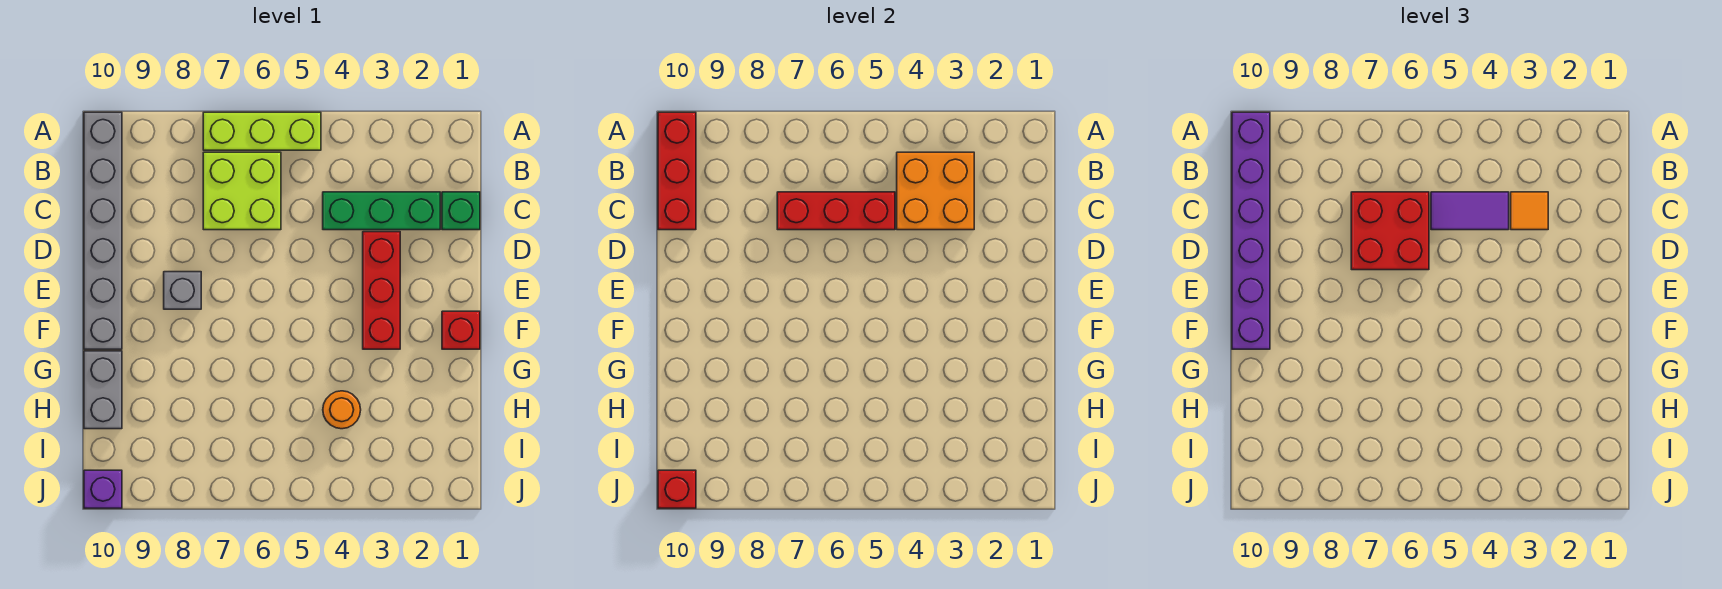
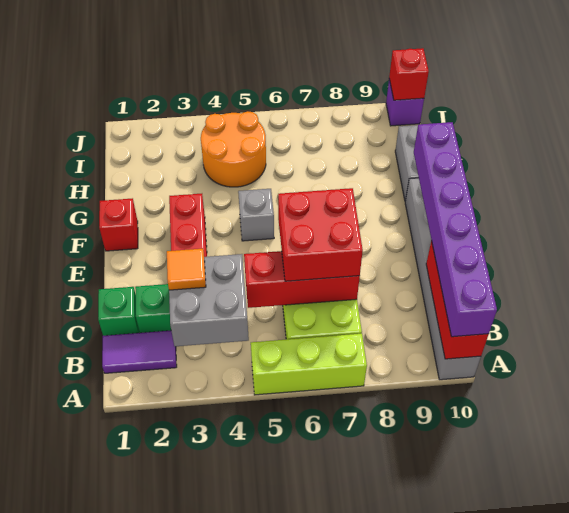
orange 2x2 brick [897,152,974,230] -> grey 2x2 brick [169,254,249,346]
purple 1x2 tile [1431,192,1509,230] -> purple 1x2 tile moved to [102,331,177,373]
grey 1x1 brick [164,272,201,309] -> grey 1x1 brick moved to [238,189,274,241]
orange 1x1 round brick [323,391,361,429] -> orange 2x2 round brick [201,111,266,187]

